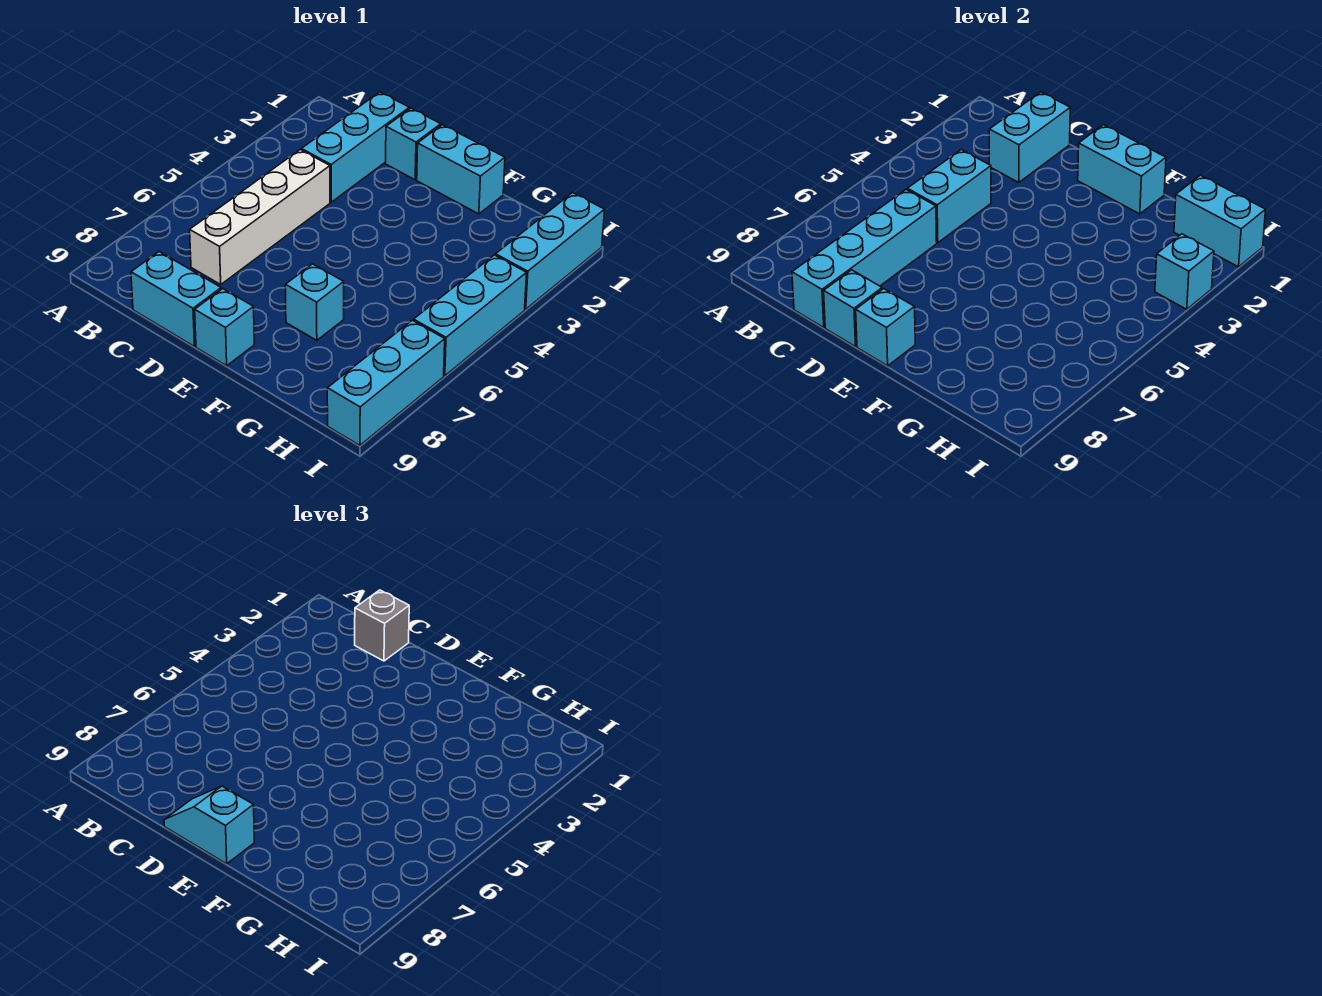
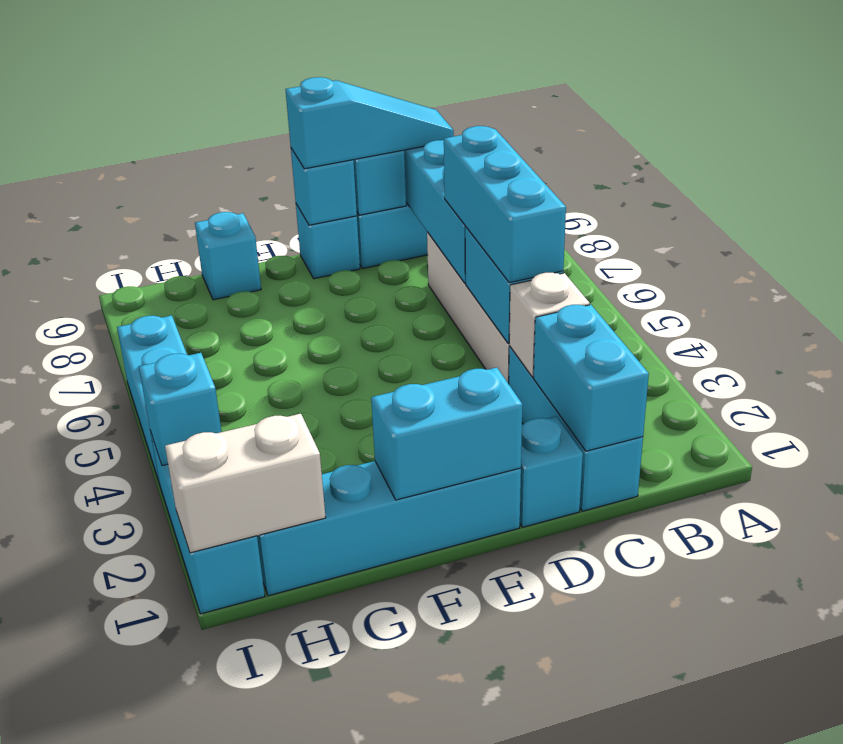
grey 1x1 brick [355,590,409,661] -> none
none -> white 1x1 brick [509,273,590,377]
cyan 1x2 slope [164,786,254,864] -> cyan 1x3 slope [285,77,454,169]
cyan 1x2 brick [417,125,505,214] -> cyan 1x4 brick [257,461,521,596]
cyan 1x1 brick [285,264,344,340] -> cyan 1x1 brick moved to [195,212,261,300]
cyan 1x2 brick [1174,175,1266,267] -> white 1x2 brick [165,414,326,553]
cyan 1x3 brick [327,320,445,445] -> cyan 1x3 brick moved to [444,126,566,283]

